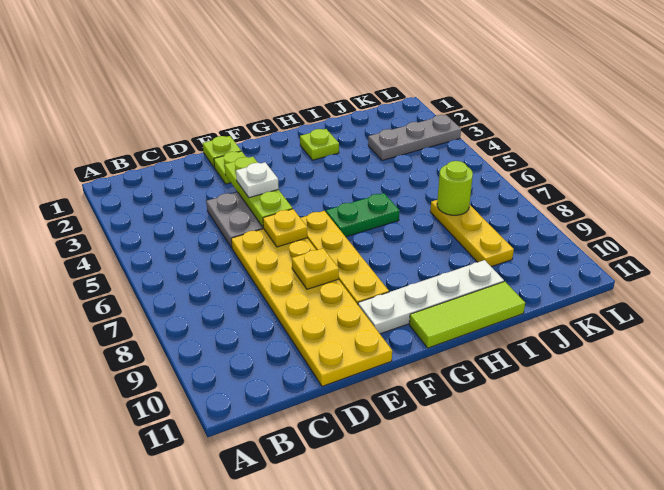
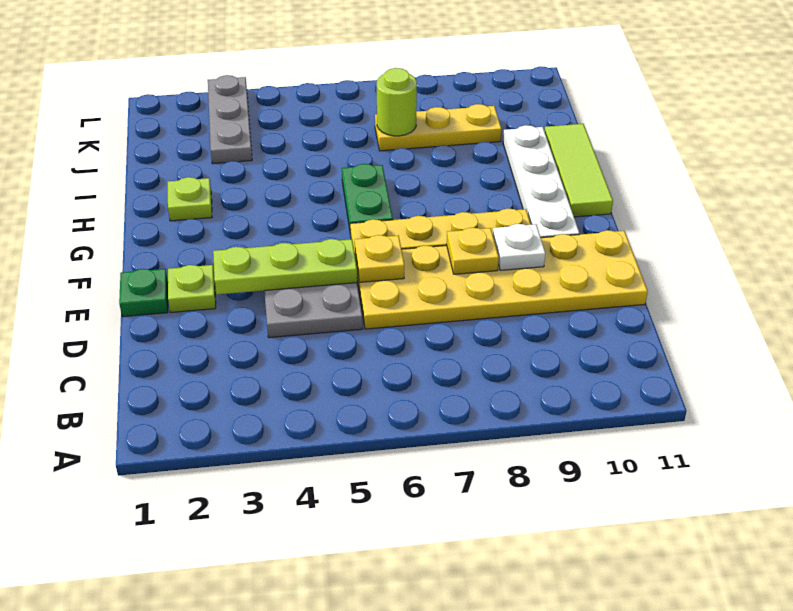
lime 1x1 plate [203,136,241,168] -> green 1x1 plate [119,269,168,317]
white 1x1 plate [236,162,279,198] -> white 1x1 plate moved to [493,224,545,270]

